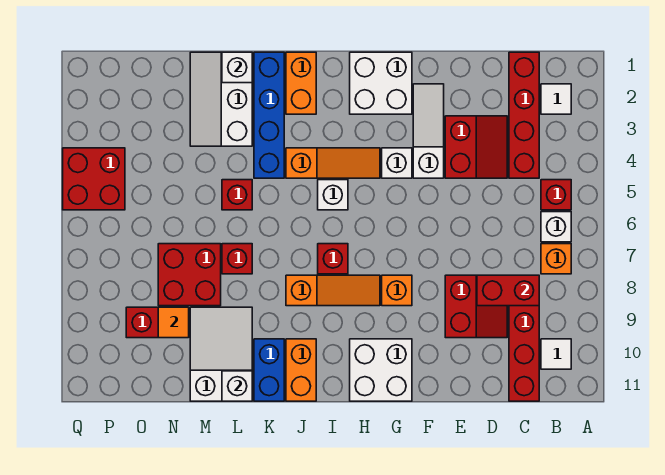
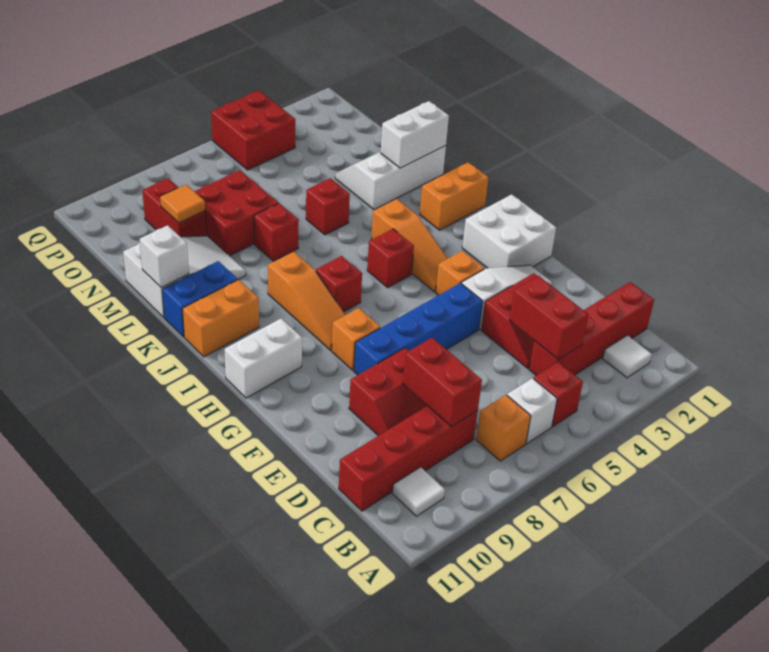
none -> red 1x2 brick [510,276,588,360]
white 1x1 brick [382,148,412,178] -> orange 1x1 brick [436,251,484,295]
white 2x2 brick [350,339,412,401] -> white 1x2 brick [225,318,302,398]
white 1x1 brick [318,180,348,210] -> red 1x1 brick [367,229,414,288]
blue 1x4 brick [254,52,284,178] -> blue 1x4 brick moved to [354,283,483,375]
white 1x1 brick [222,52,252,83] -> white 1x2 brick [381,101,449,168]

